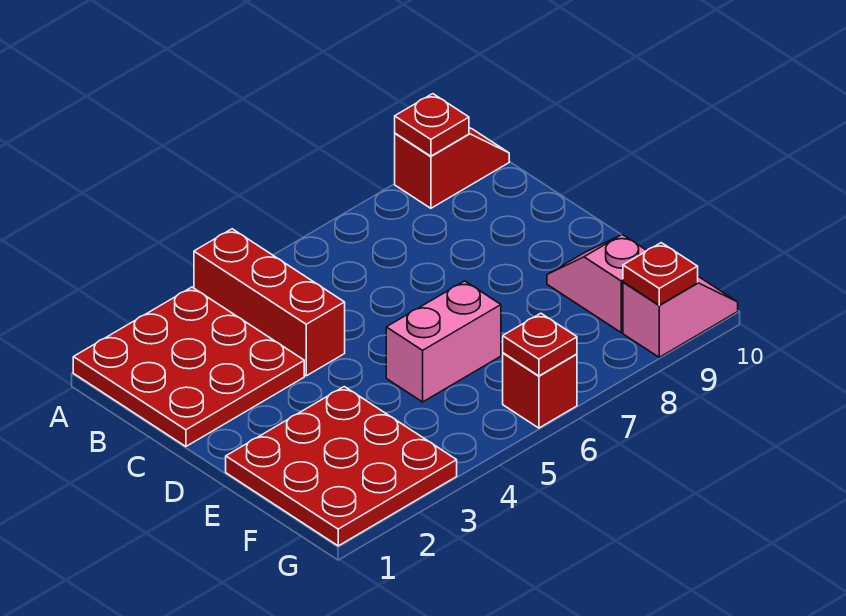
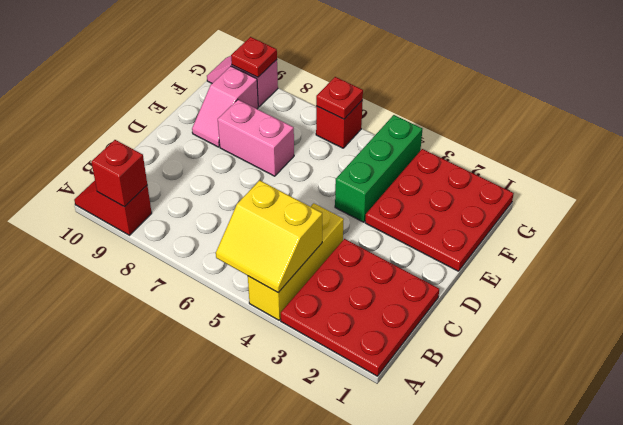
red 1x3 brick [194,229,345,376] -> yellow 1x3 brick [248,203,344,320]
none -> yellow 2x2 slope [216,180,322,293]
red 1x1 plate [395,94,469,156] -> red 1x1 brick [91,140,147,207]
none -> green 1x3 brick [335,115,422,222]
pink 1x2 brick [386,281,501,402] -> pink 1x2 brick moved to [218,100,294,176]

